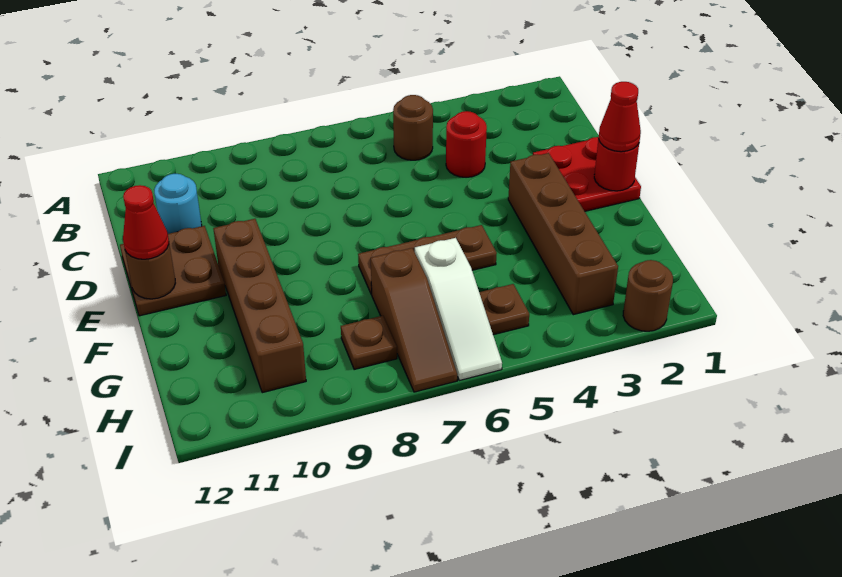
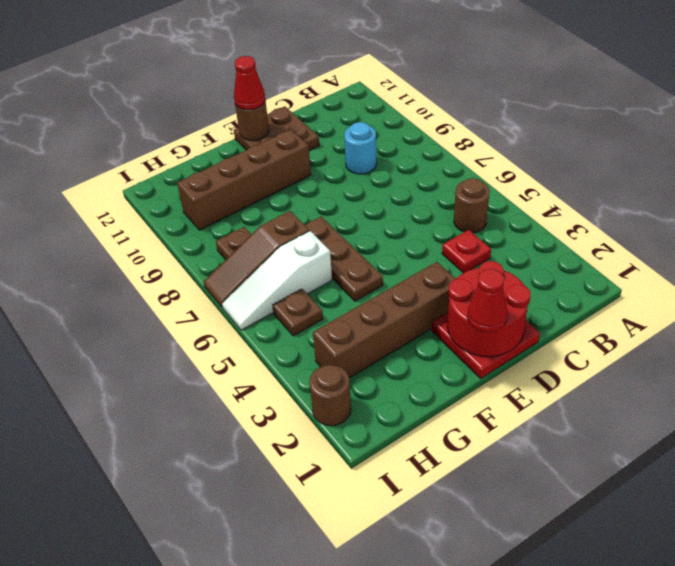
red 1x1 round brick [446,111,487,177] -> red 1x1 plate [442,230,491,273]
cyan 1x1 round brick [154,174,202,234] -> cyan 1x1 round brick moved to [344,122,376,174]
red 1x1 round brick [594,139,639,191] -> red 2x2 round brick [447,261,531,357]

